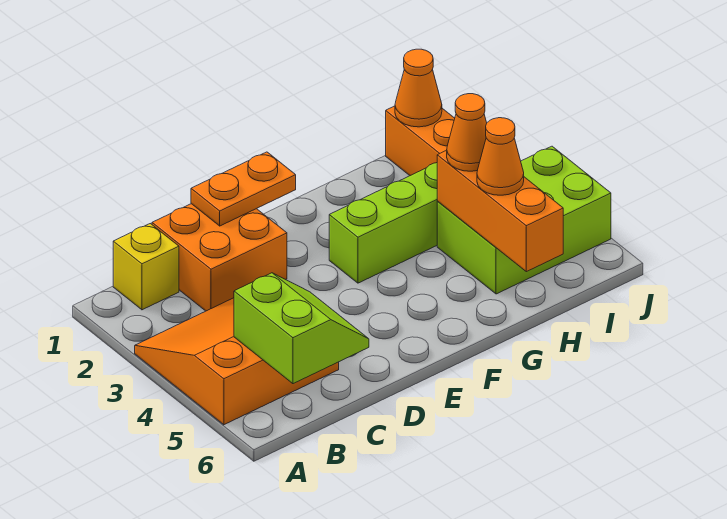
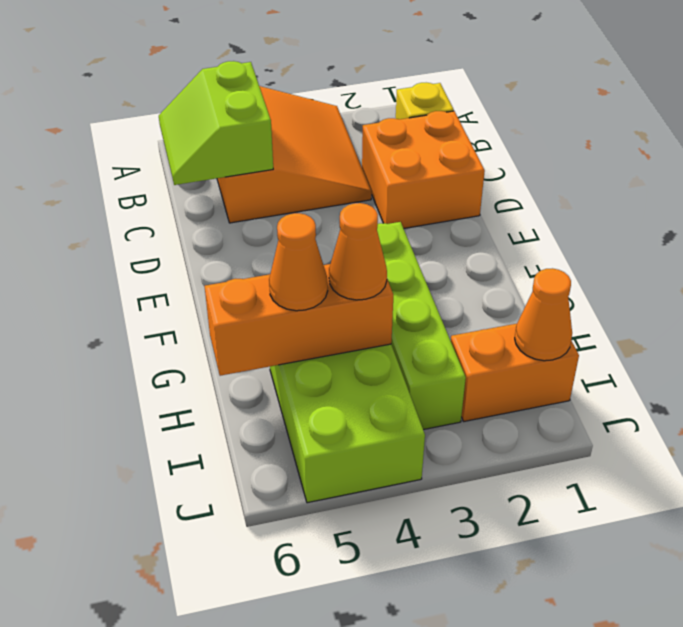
lime 2x2 slope [234,273,369,384] -> lime 2x2 slope turned to [159,61,273,185]
orange 1x2 plate [191,152,296,226] -> none

